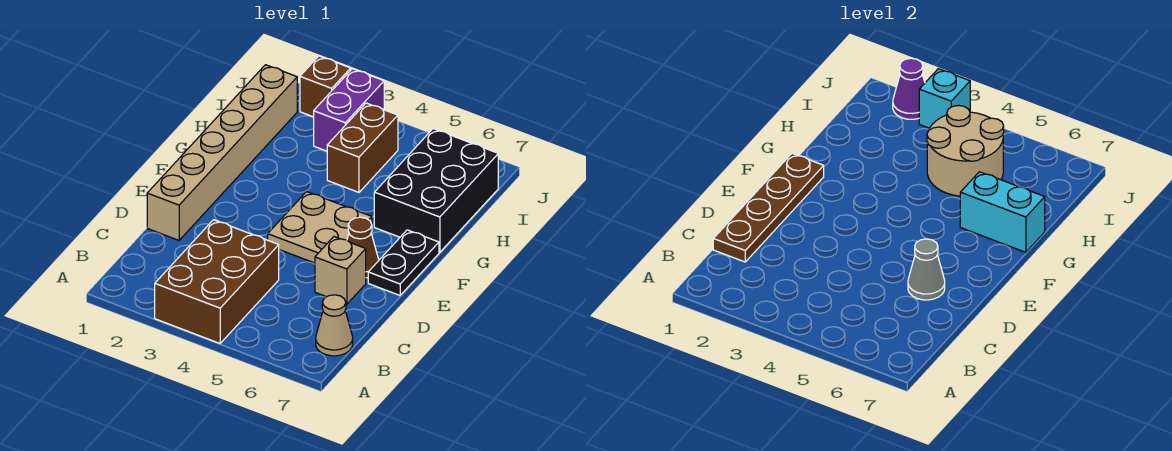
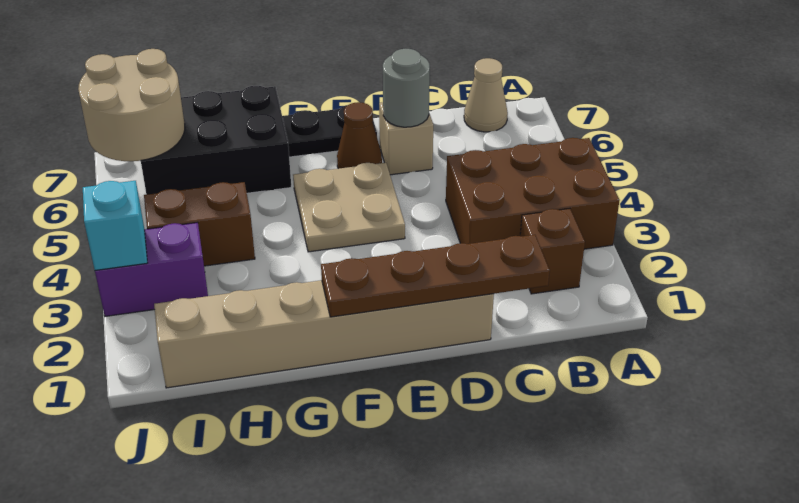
grey 1x1 cone [908,239,945,300] -> grey 1x1 round brick [383,49,430,127]
cyan 1x2 brick [960,172,1045,252] -> none
tan 2x2 round brick [927,105,1004,196] -> tan 2x2 round brick moved to [78,49,185,161]
brown 1x1 brick [300,56,351,117] -> brown 1x1 brick moved to [520,209,585,294]
purple 1x1 cone [893,58,925,119] -> none

